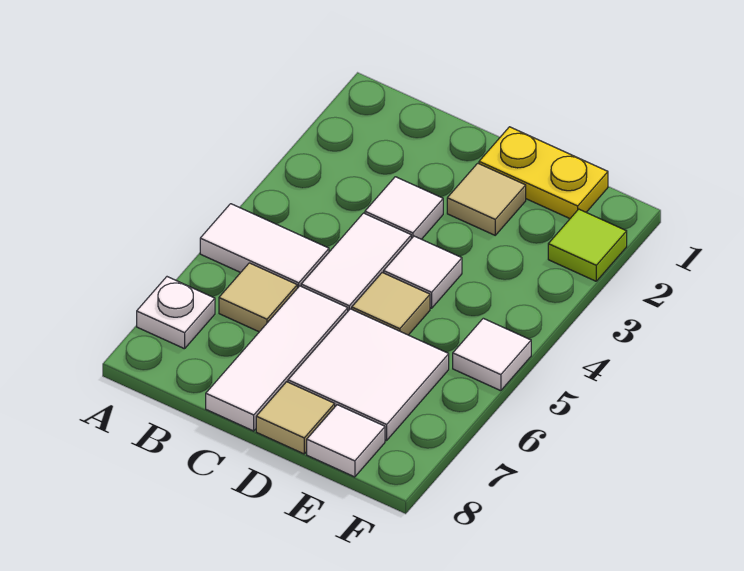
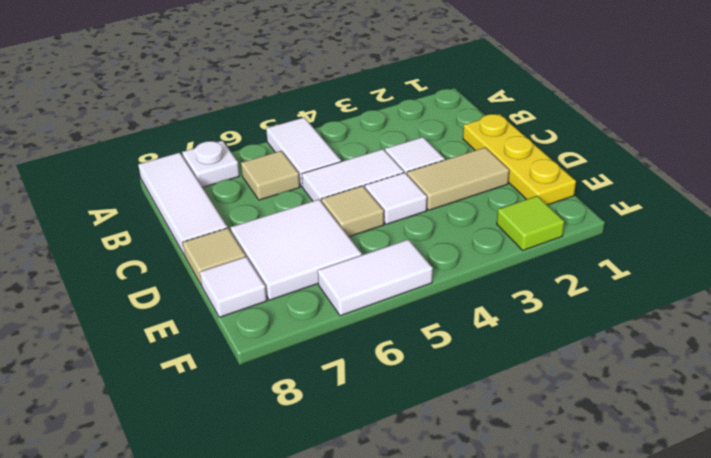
white 1x3 tile [206,286,348,431] -> white 1x3 tile turned to [138,153,227,255]
yellow 1x2 plate [479,127,608,218] -> yellow 1x3 plate [463,114,576,205]
tan 1x1 tile [447,163,526,235] -> tan 1x2 tile [407,147,509,210]
white 1x1 tile [453,318,531,391] -> white 1x2 tile [318,239,433,316]

